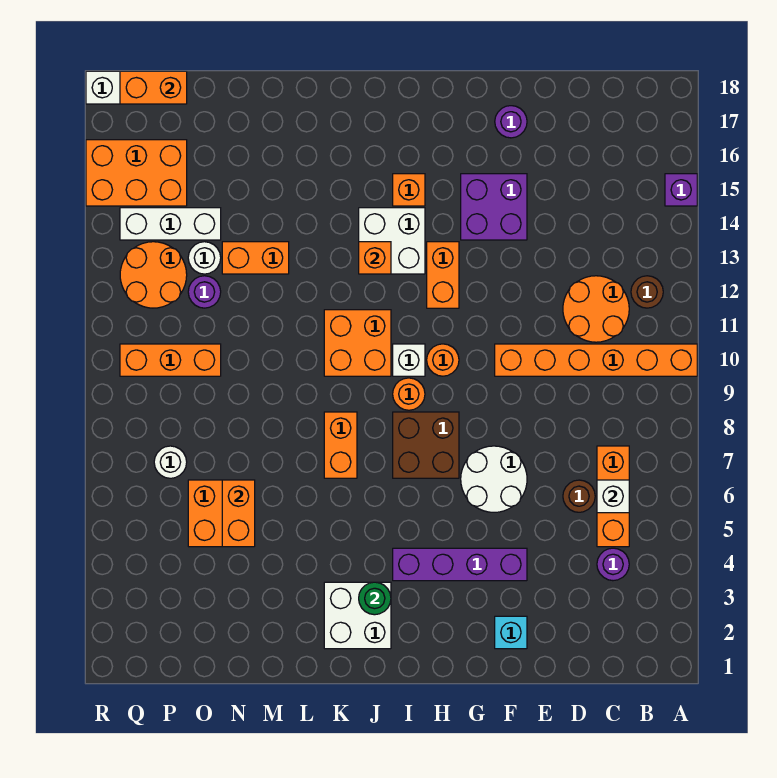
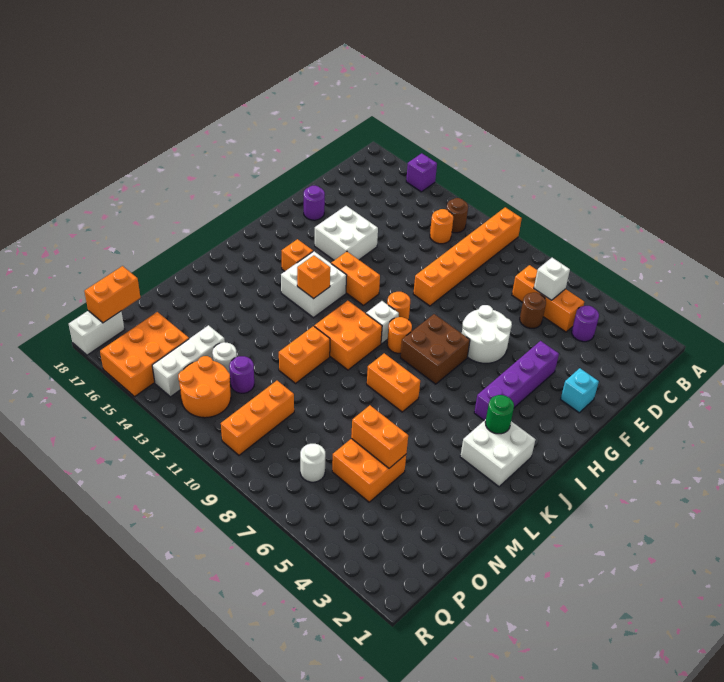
orange 2x2 round brick [563,276,629,342] -> orange 1x1 round brick [430,209,453,244]
purple 2x2 brick [461,174,527,240] -> white 2x2 brick [315,206,378,260]
orange 1x2 brick [222,242,289,274] -> orange 1x2 brick moved to [279,326,330,383]

